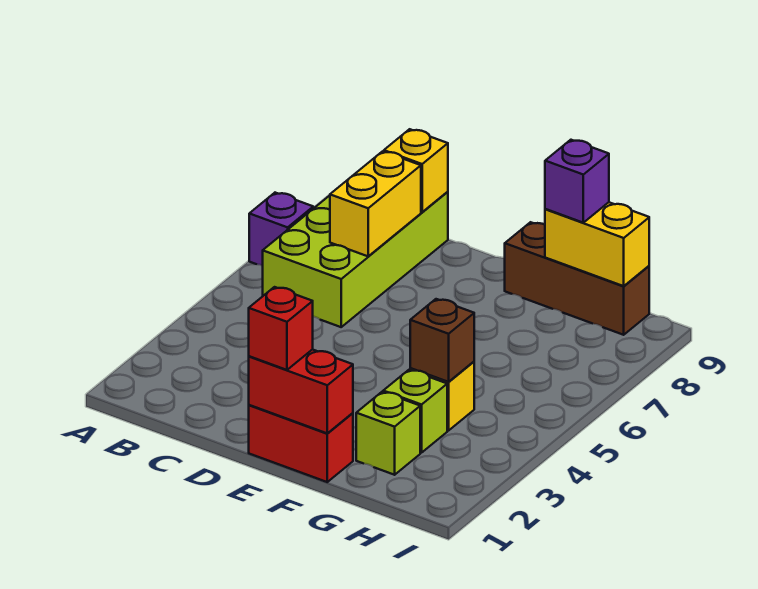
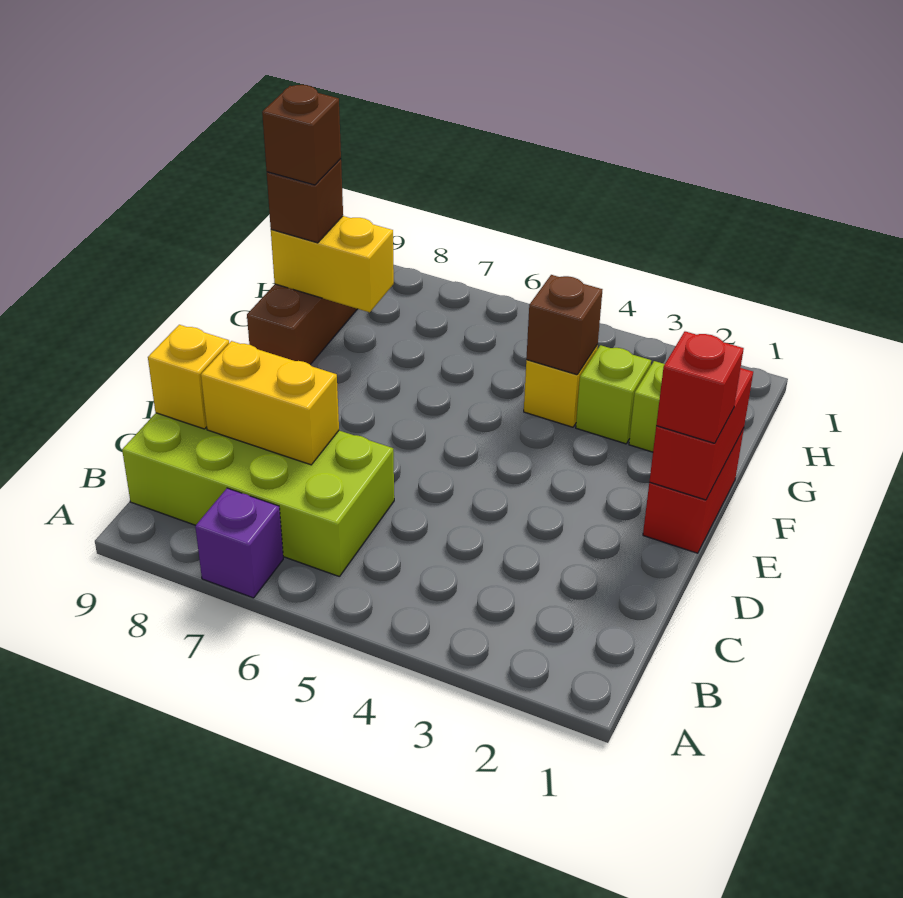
yellow 1x2 brick [545,202,649,286] -> yellow 1x2 brick turned to [271,216,394,312]
purple 1x1 brick [545,140,609,223] -> brown 1x1 brick [267,159,343,243]
none -> brown 1x1 brick [262,85,341,185]

